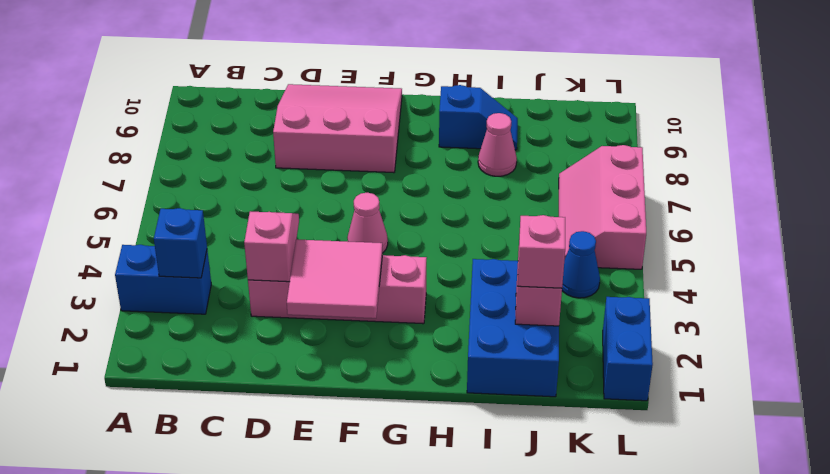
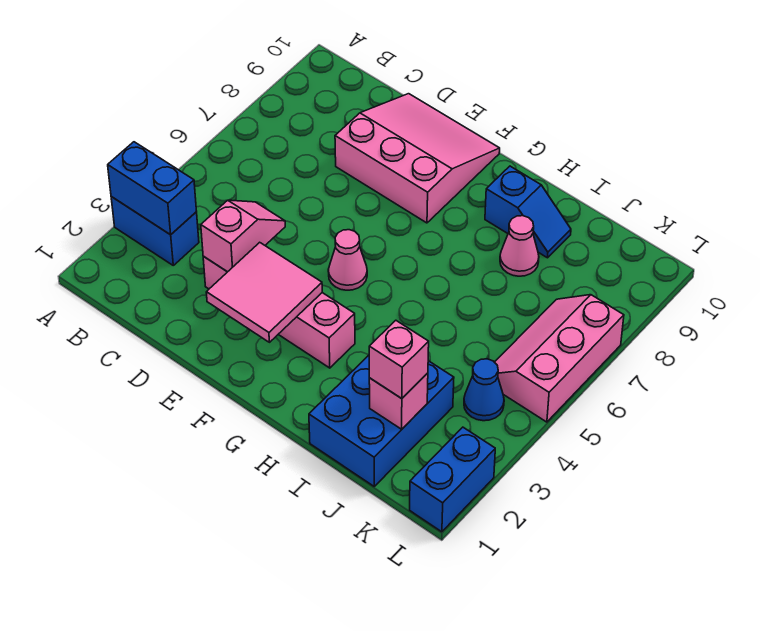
blue 1x1 brick [154,208,207,278] -> blue 1x2 brick [108,142,197,235]

